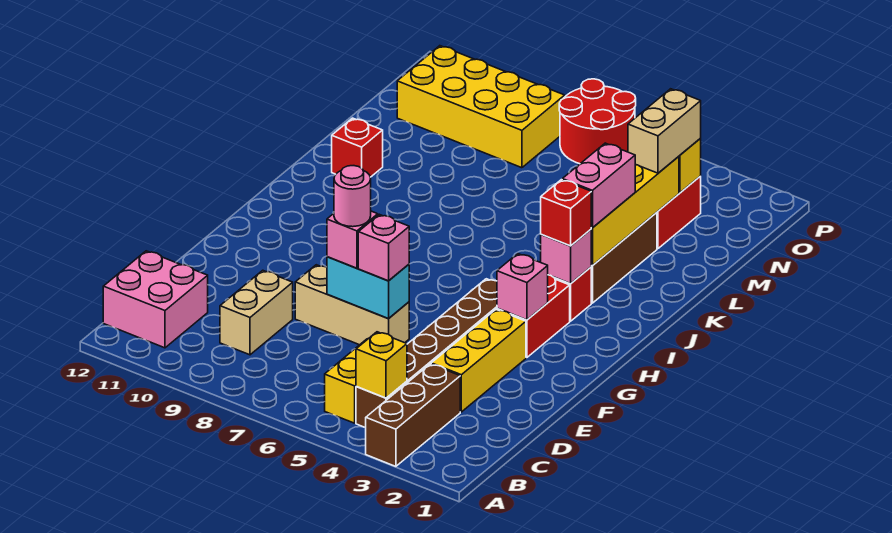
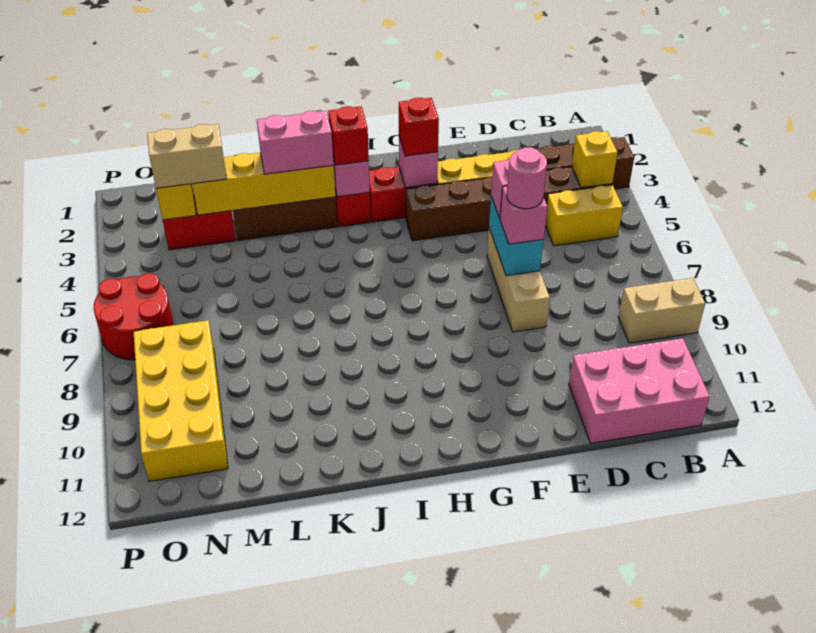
pink 2x2 brick [103,251,208,348] -> pink 2x3 brick [569,338,710,443]
tan 1x2 brick [220,270,293,355] -> tan 1x2 brick moved to [618,278,705,343]
red 1x1 brick [332,118,383,177] -> red 1x1 brick moved to [399,98,439,156]

